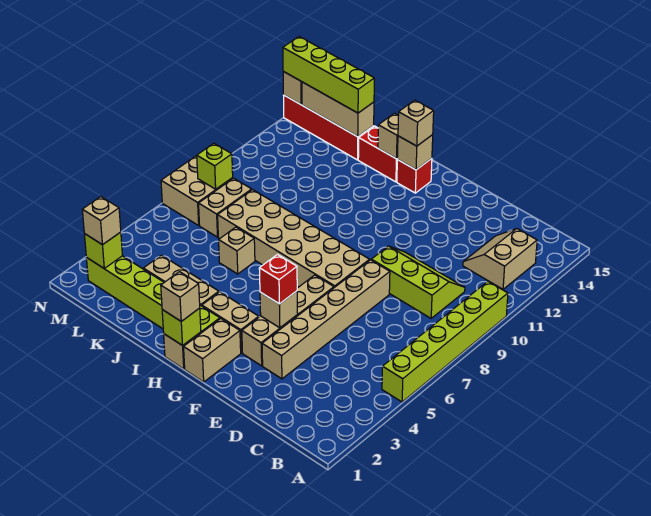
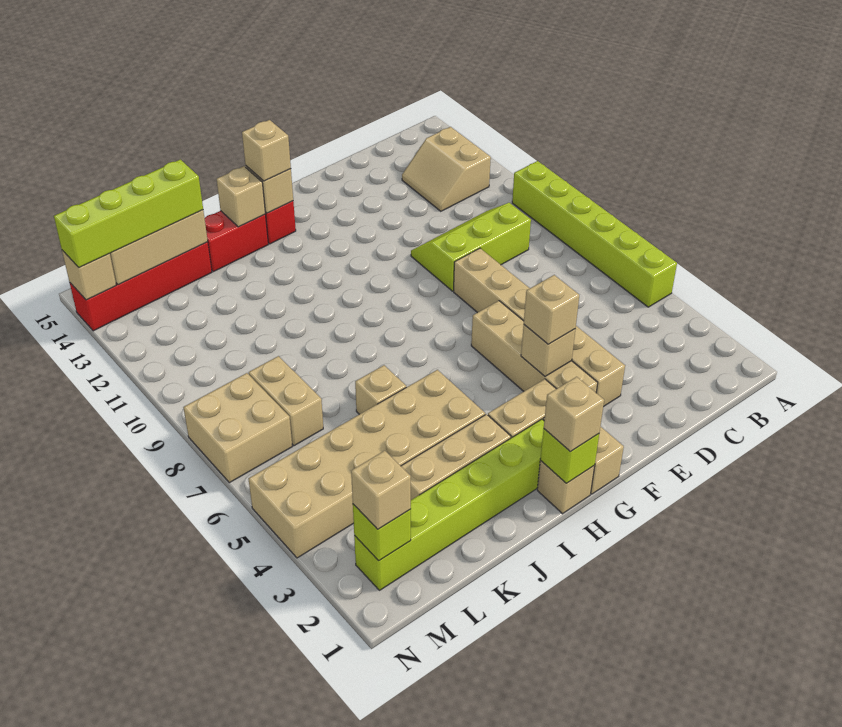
red 1x1 brick [259,255,297,304] -> tan 1x1 brick [524,275,579,344]
tan 2x6 brick [218,190,370,288] -> tan 2x6 brick moved to [249,370,485,558]
lime 1x1 brick [197,143,233,189] -> none

